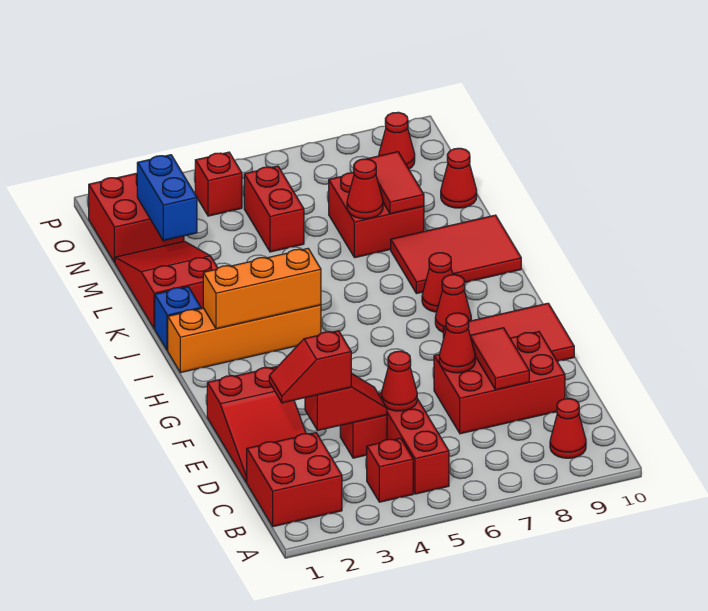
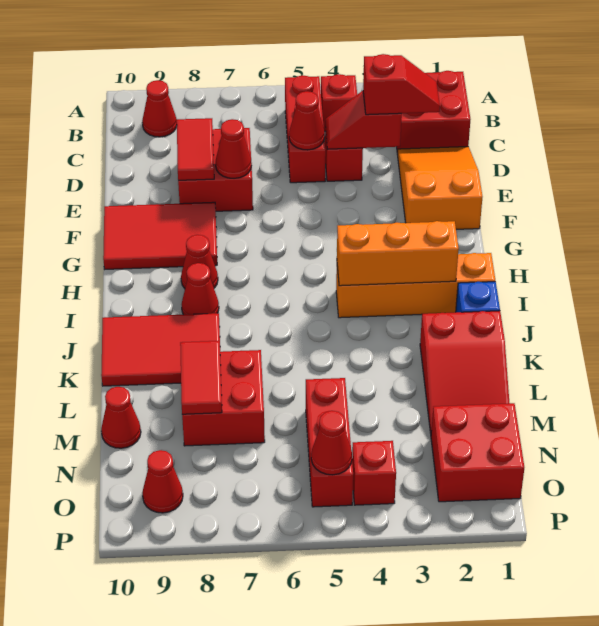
red 2x3 slope [207,367,306,482] -> orange 2x3 slope [397,147,482,229]
red 2x3 brick [434,332,565,434] -> red 2x2 brick [178,128,253,211]
red 1x1 cone [347,159,383,219] -> red 1x1 cone moved to [311,411,352,475]
blue 1x2 brick [137,155,197,241] -> none
red 1x2 brick [244,166,304,252] -> red 1x3 brick [306,378,353,507]

